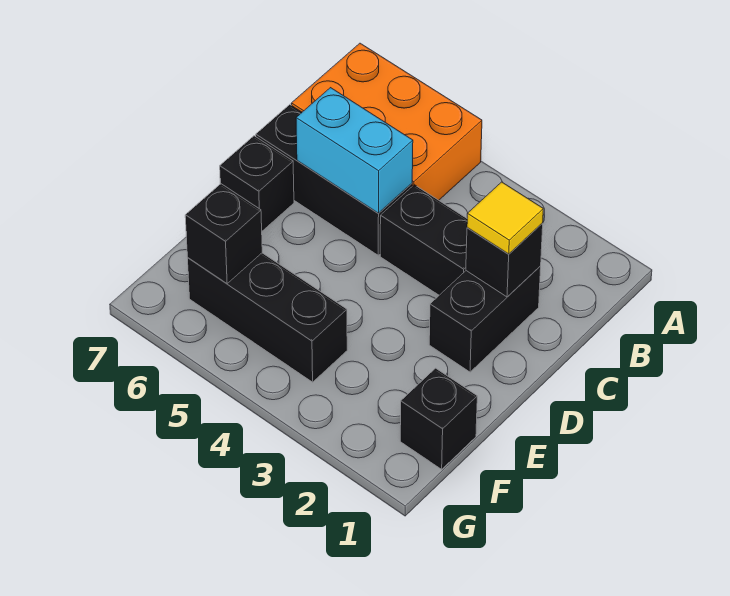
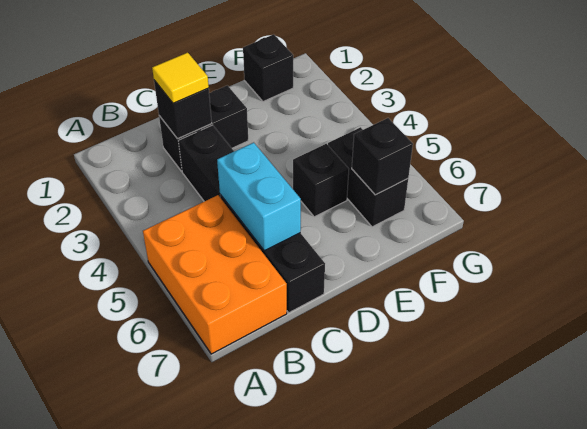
black 1x1 brick [220,136,294,231] -> black 1x1 brick moved to [293,144,349,217]
black 1x3 brick [188,253,347,382] -> black 1x2 brick [328,127,408,227]

